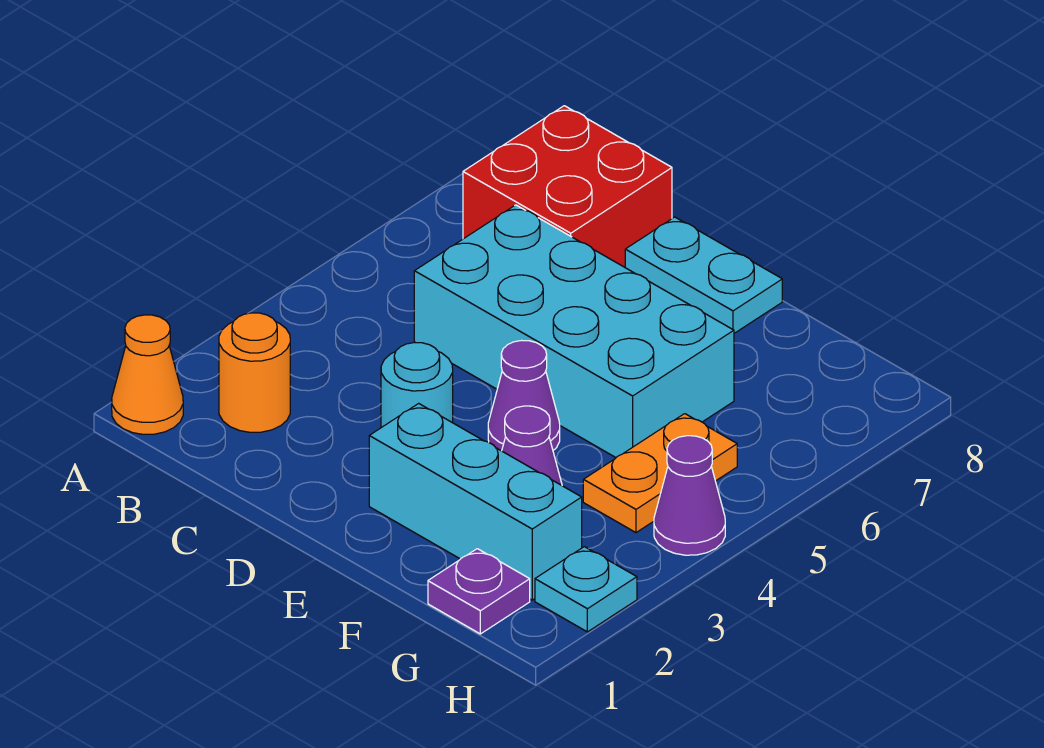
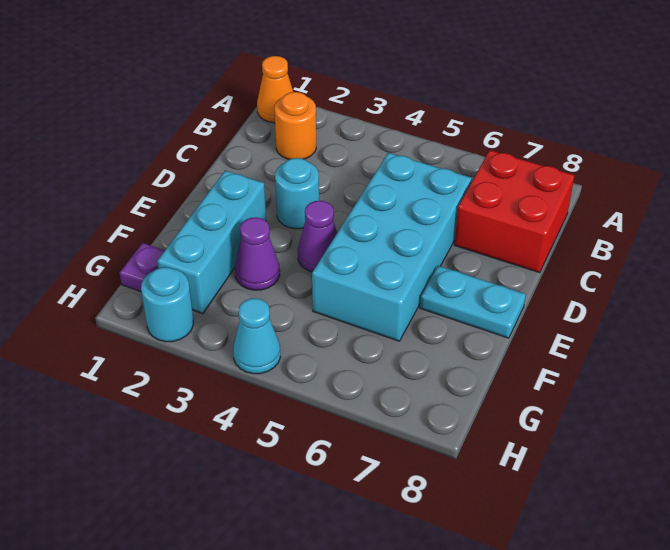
cyan 1x2 plate [625,217,782,333] -> cyan 1x2 plate turned to [420,266,526,338]
orange 1x2 plate [583,414,737,533] -> none
cyan 1x1 plate [535,547,637,632] -> cyan 1x1 round brick [141,267,193,342]
purple 1x1 cone [654,436,725,555] -> cyan 1x1 cone [233,298,280,374]

